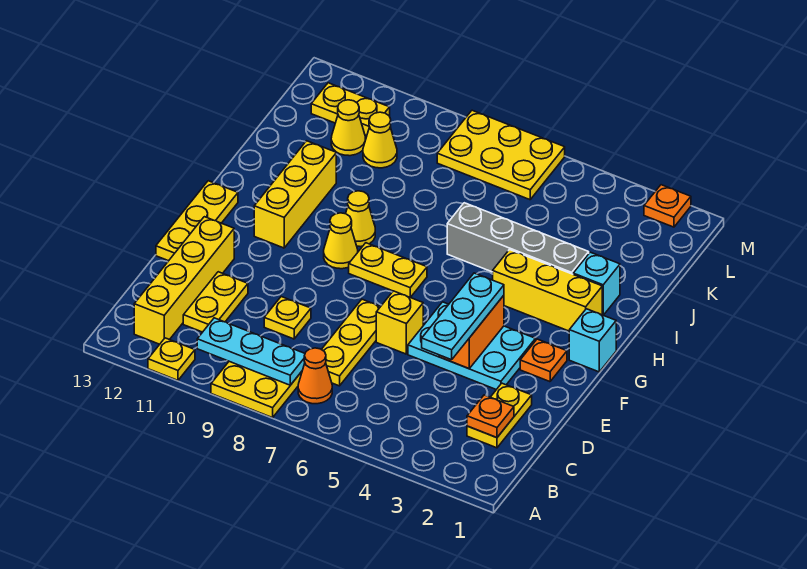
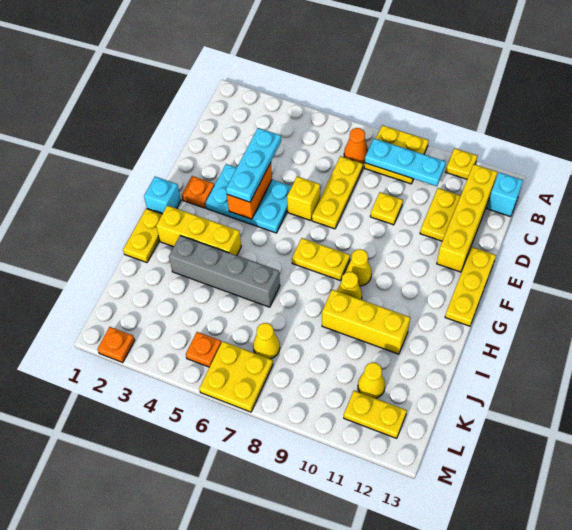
yellow 1x2 plate [467,383,532,448] -> yellow 1x2 plate moved to [123,208,162,263]
orange 1x1 plate [467,395,514,438] -> orange 1x1 plate moved to [186,332,221,367]
yellow 1x3 brick [254,141,336,248] -> yellow 1x3 brick turned to [322,290,410,354]
cyan 1x1 brick [573,252,620,315] -> cyan 1x1 brick moved to [487,172,523,217]
yellow 1x1 cone [363,112,397,168] -> yellow 1x1 cone moved to [253,323,280,359]
yellow 2x3 plate [437,110,565,200] -> yellow 2x2 plate [199,341,273,412]

